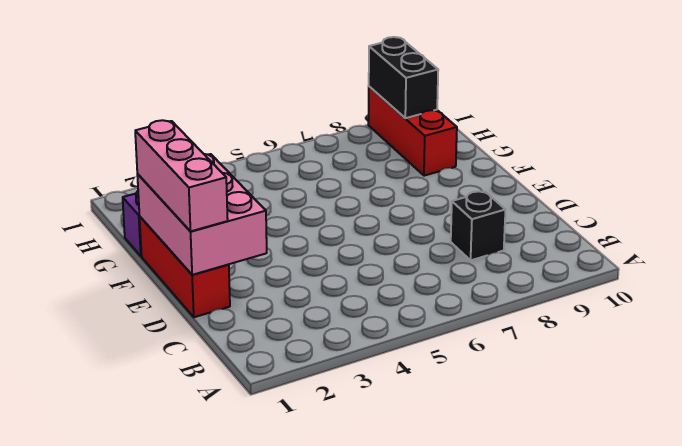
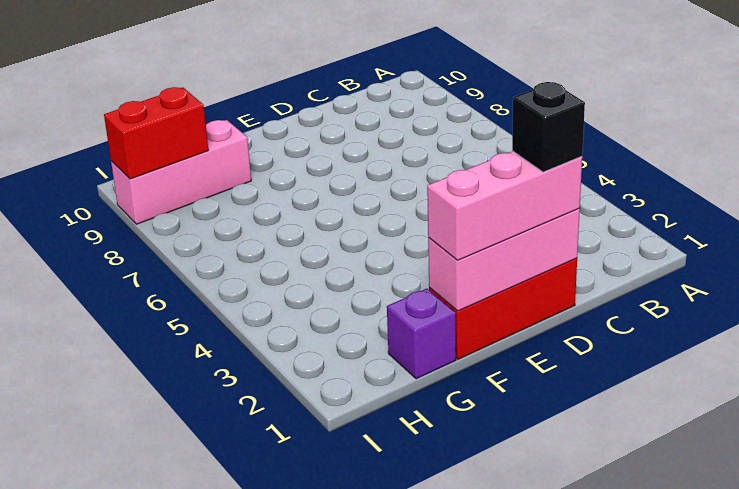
black 1x1 brick [451,191,505,260] -> black 1x1 brick moved to [512,82,585,172]
pink 2x3 brick [137,154,267,275] -> pink 1x3 brick [428,209,580,311]
red 1x3 brick [368,87,457,176] -> pink 1x3 brick [111,120,251,224]
black 1x2 brick [369,37,438,118] -> red 1x2 brick [104,87,208,179]

